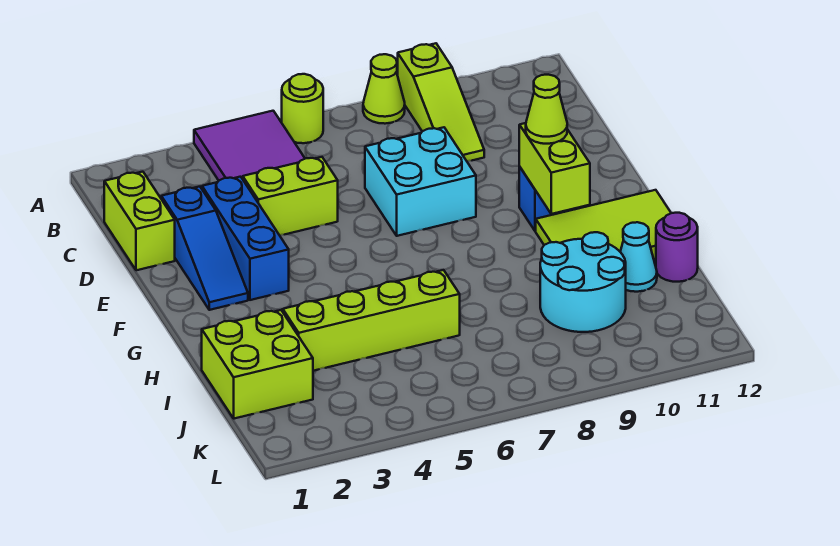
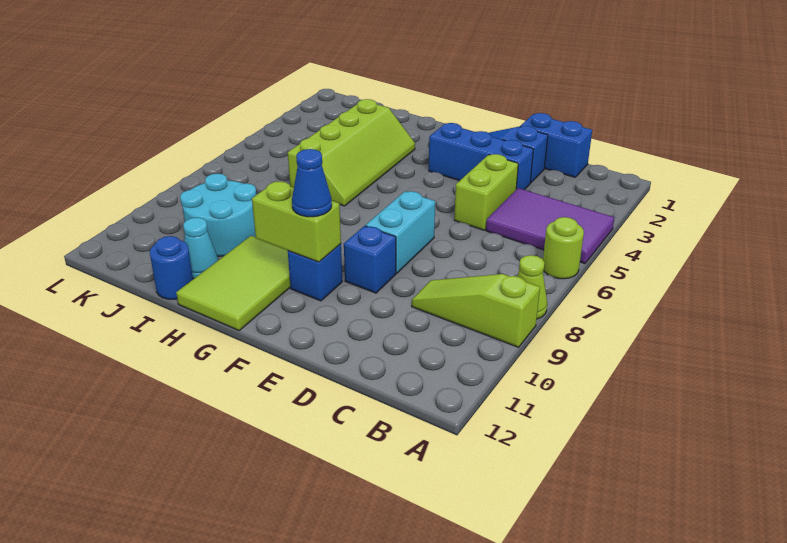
lime 1x2 brick [104,172,175,270] -> blue 1x2 brick [520,113,592,177]
cyan 2x2 brick [365,127,476,236] -> cyan 1x2 brick [366,191,435,273]
none -> blue 1x1 brick [344,226,396,293]
lime 1x1 cone [526,75,567,144] -> blue 1x1 cone [292,149,332,217]
lime 2x2 brick [202,310,313,419] -> none
purple 1x1 round brick [656,213,698,282] -> blue 1x1 round brick [150,236,193,299]

